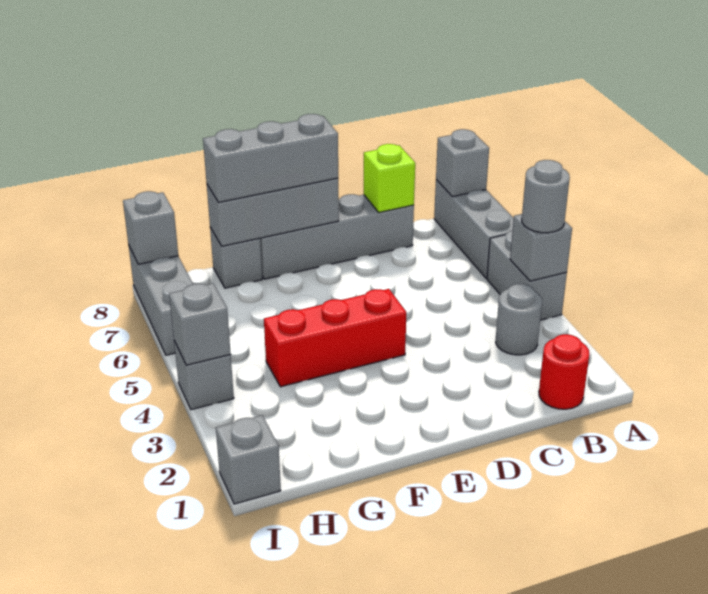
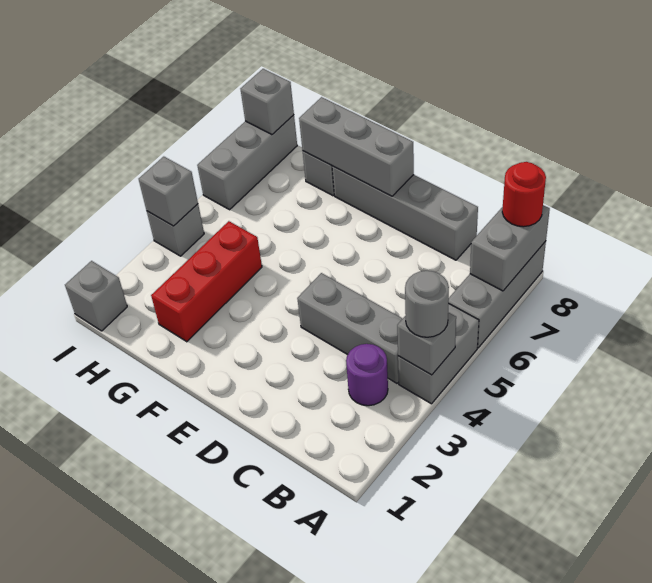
grey 1x1 brick [436,129,489,197] -> grey 1x2 brick [470,205,550,291]
red 1x1 round brick [539,334,590,409] -> red 1x1 round brick moved to [502,162,546,227]
grey 1x1 round brick [496,284,542,355] -> purple 1x1 round brick [346,344,388,406]
lime 1x1 brick [364,144,415,212] -> none
red 1x3 brick [264,289,406,387] -> red 1x3 brick turned to [151,221,262,342]
grey 1x3 brick [203,114,338,202] -> grey 1x3 brick moved to [297,273,403,383]

